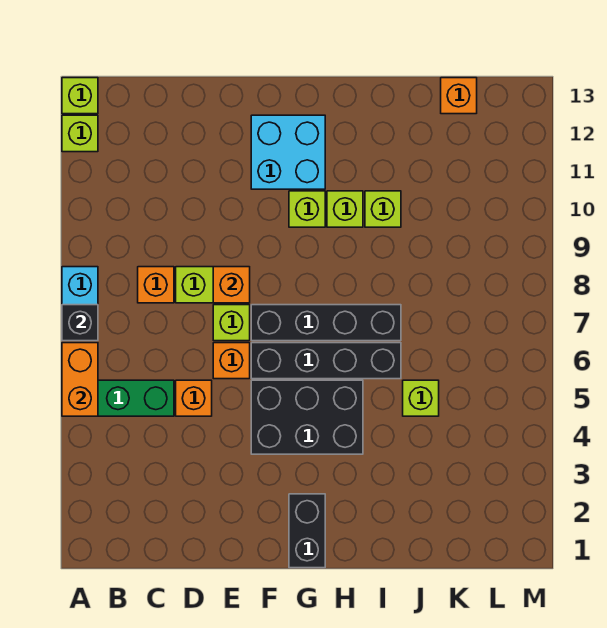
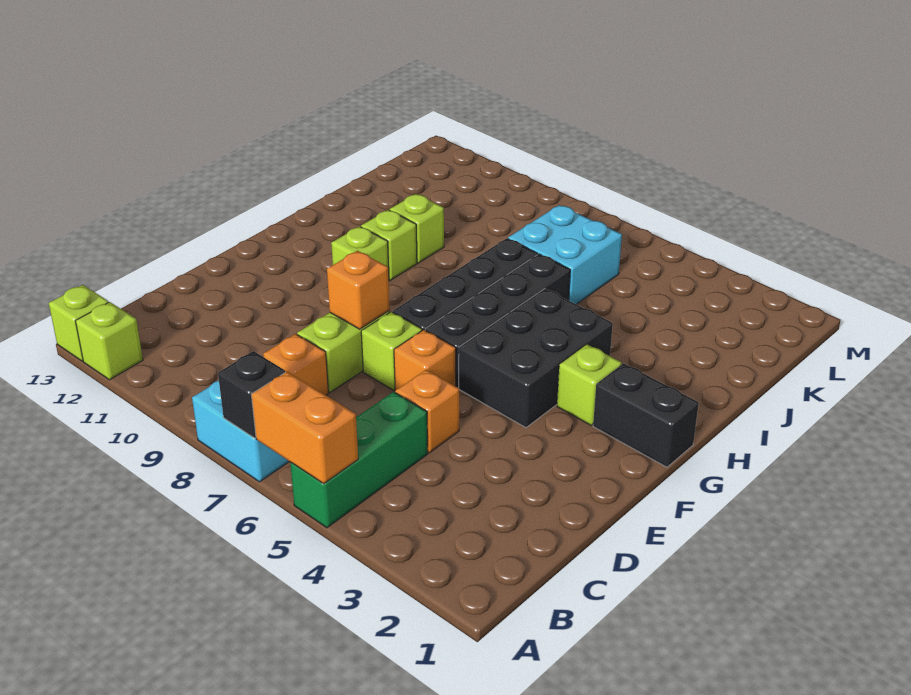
cyan 2x2 brick [251,115,325,189] -> cyan 2x2 brick moved to [508,205,622,304]
lime 1x1 brick [403,380,439,416] -> lime 1x1 brick moved to [557,344,622,425]
orange 1x1 brick [441,78,477,114] -> none

